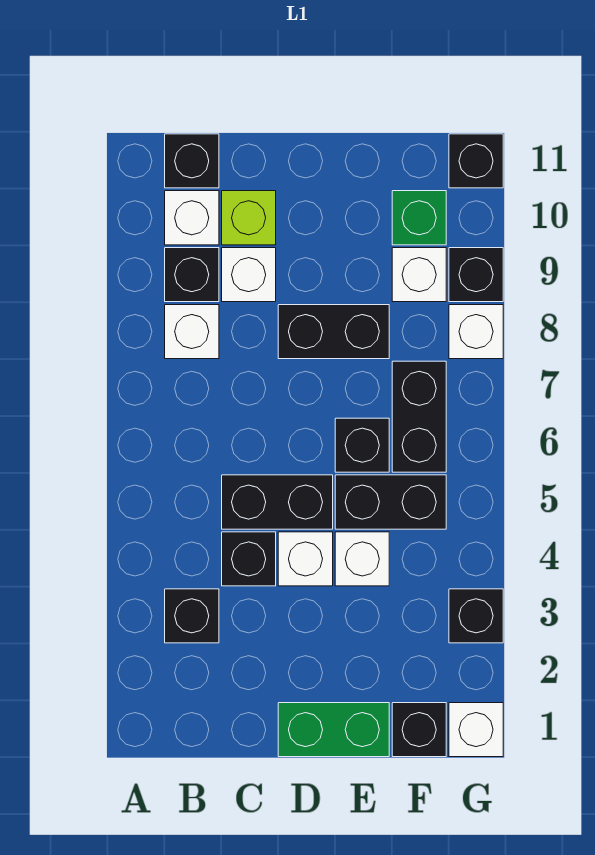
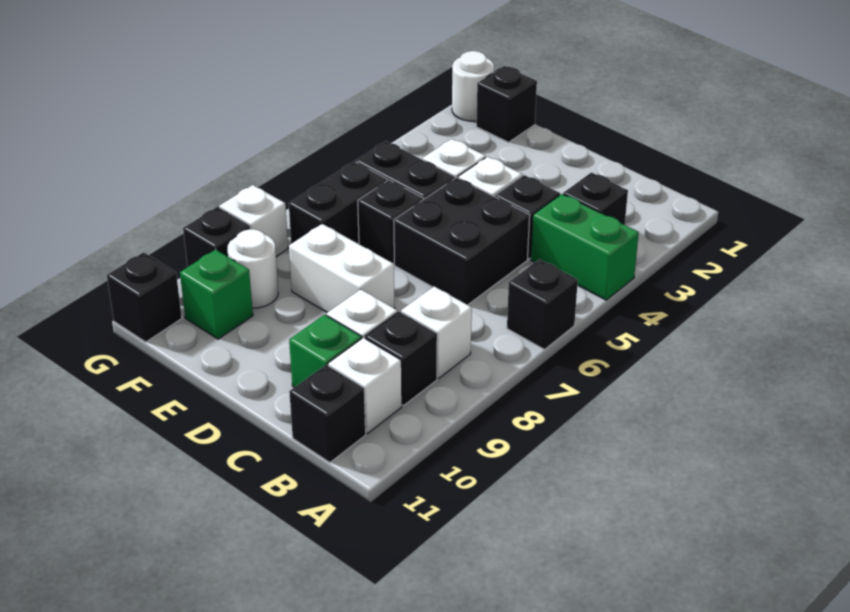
black 1x2 brick [222,475,333,529] -> black 2x2 brick [394,177,530,305]
lime 1x1 brick [222,191,276,245] -> green 1x1 brick [289,315,362,387]
green 1x2 brick [278,703,389,757] -> green 1x2 brick moved to [531,194,639,300]
black 1x2 brick [278,305,389,359] -> white 1x2 brick [289,224,395,312]
white 1x1 brick [392,248,446,302] -> white 1x1 round brick [227,229,278,308]
white 1x1 brick [449,703,503,757] -> white 1x1 round brick [452,51,494,121]
black 1x1 brick [449,589,503,643] -> black 1x1 brick moved to [507,259,578,349]

